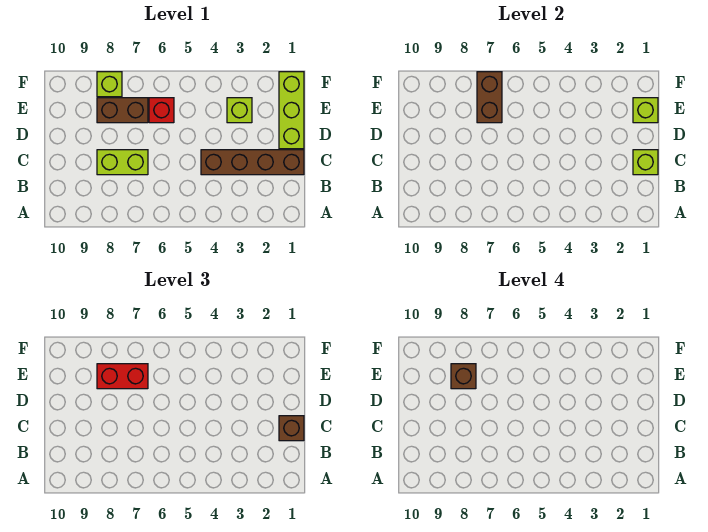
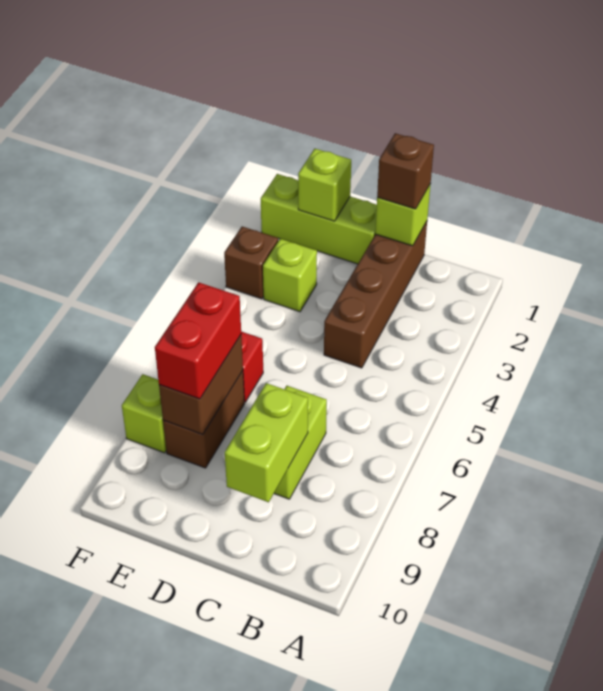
none -> lime 1x2 brick [225,383,308,502]
brown 1x2 brick [477,72,502,123] -> brown 1x2 brick turned to [159,335,243,435]
brown 1x1 brick [451,364,476,389] -> brown 1x1 brick moved to [224,227,278,299]

